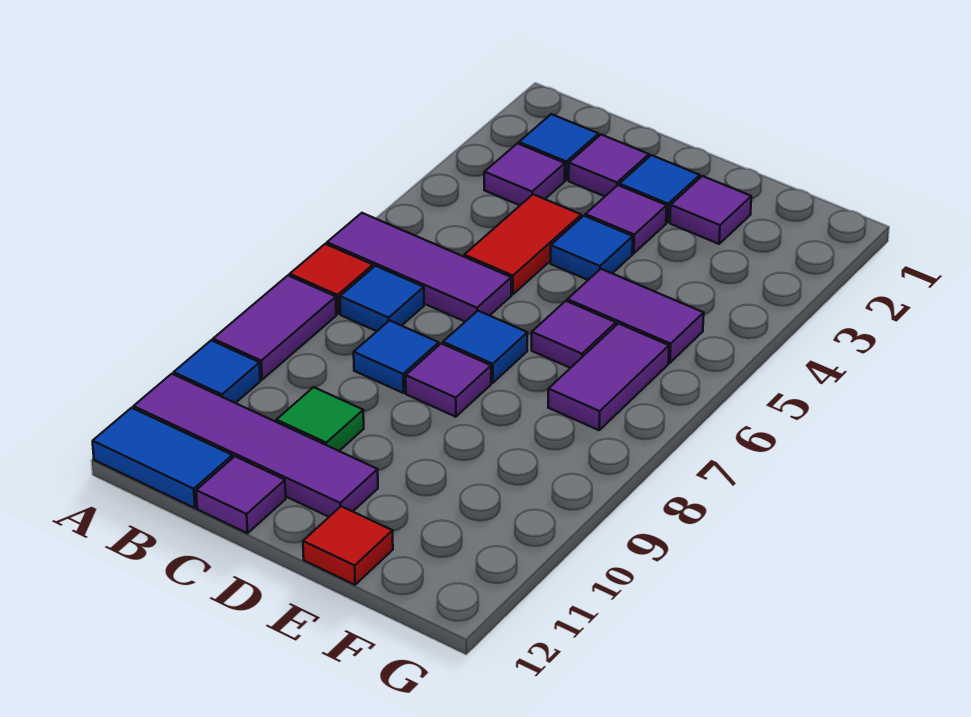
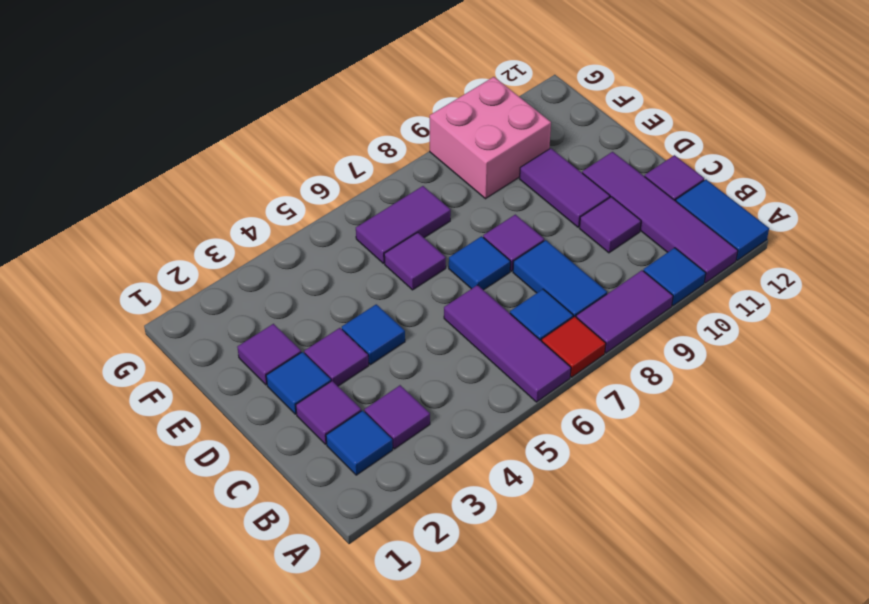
red 1x2 tile [464,194,581,295] -> none
blue 1x1 tile [354,321,439,393] -> blue 1x2 tile [513,240,607,317]
green 1x1 tile [277,387,364,451] -> purple 1x1 tile [579,197,641,253]
purple 1x2 tile [567,269,704,363] -> purple 1x2 tile moved to [520,148,610,227]
red 1x1 tile [303,506,393,585] -> none
none -> pink 2x2 brick [430,77,551,199]

